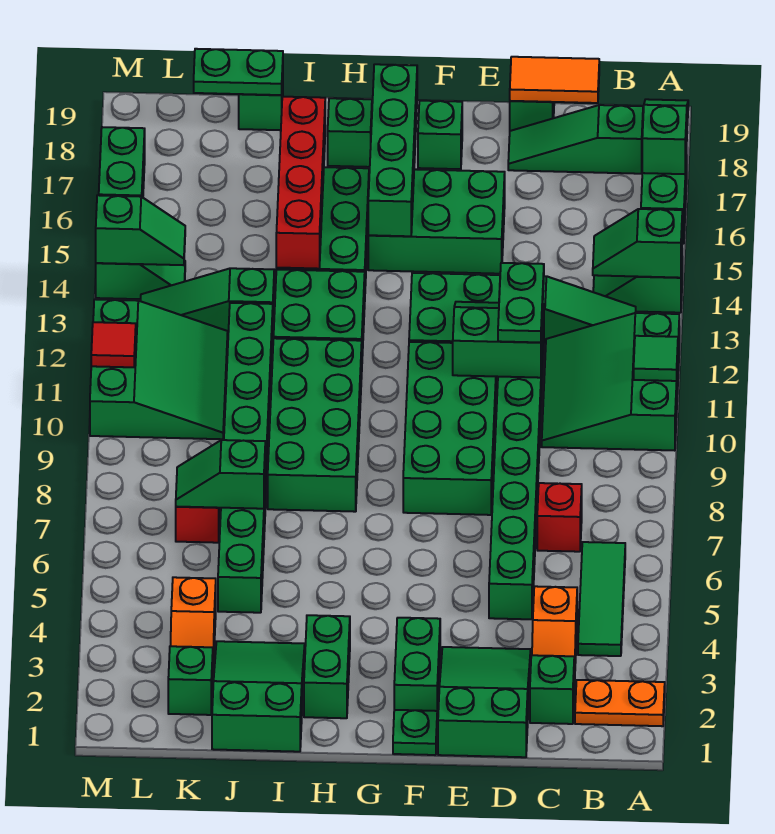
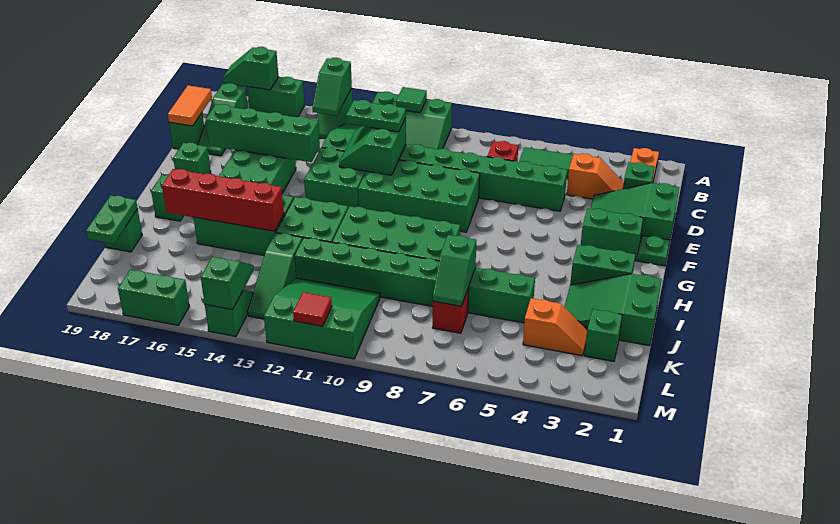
green 1x4 brick [368,64,417,236] -> green 1x4 brick moved to [206,104,320,162]

